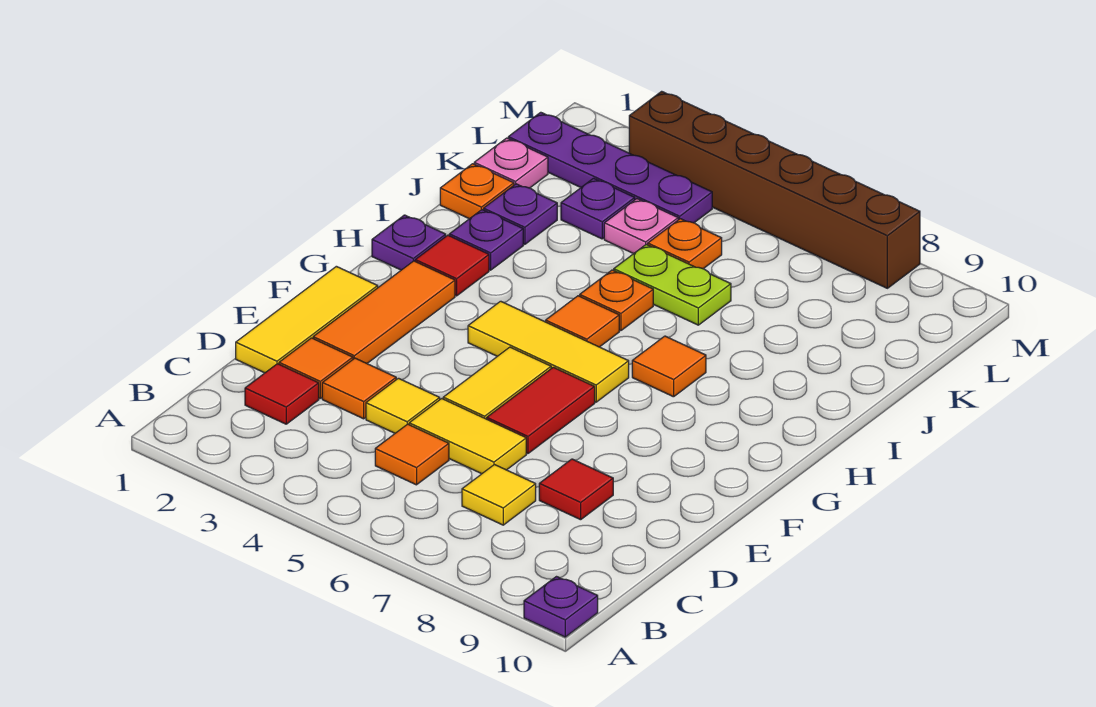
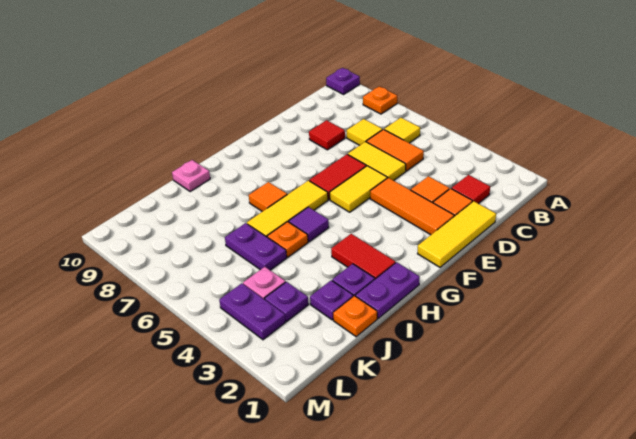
orange 1x1 tile [375,424,449,485] -> orange 1x2 tile [366,129,424,171]
yellow 1x1 tile [366,378,440,433] -> yellow 1x1 tile moved to [384,118,420,143]
orange 1x3 tile [313,261,455,363] -> orange 1x3 tile turned to [370,178,454,235]
yellow 1x3 tile [468,301,629,402] -> yellow 1x3 tile turned to [247,181,328,237]
purple 1x1 plate [372,215,446,270] -> purple 1x2 plate [355,262,420,318]
red 1x1 tile [415,235,489,296] -> red 1x2 tile [331,234,396,279]
orange 1x1 tile [546,296,619,347] -> purple 1x1 tile [289,207,329,242]
lime 1x2 plate [614,244,731,325] -> purple 1x2 plate [225,223,287,270]
pink 1x1 plate [474,138,548,188] -> pink 1x1 plate moved to [172,160,210,192]
orange 1x1 plate [648,219,722,269] -> orange 1x1 plate moved to [363,86,397,114]
purple 1x4 plate [508,112,712,223] -> purple 1x2 plate [219,283,285,340]
brown 1x6 brick [629,91,920,288] -> none

